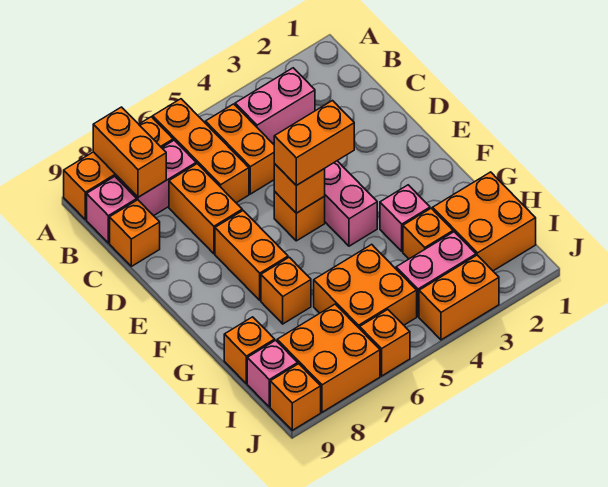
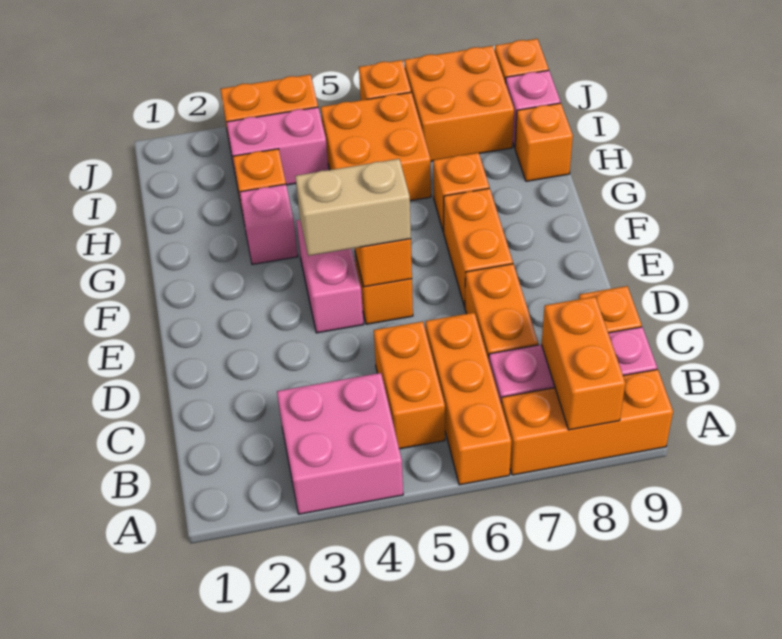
pink 1x2 brick [235,68,315,143] -> pink 2x2 brick [277,373,403,514]
orange 1x2 brick [274,101,354,185] -> tan 1x2 brick [295,159,411,256]
orange 2x2 brick [433,172,536,271] -> none

